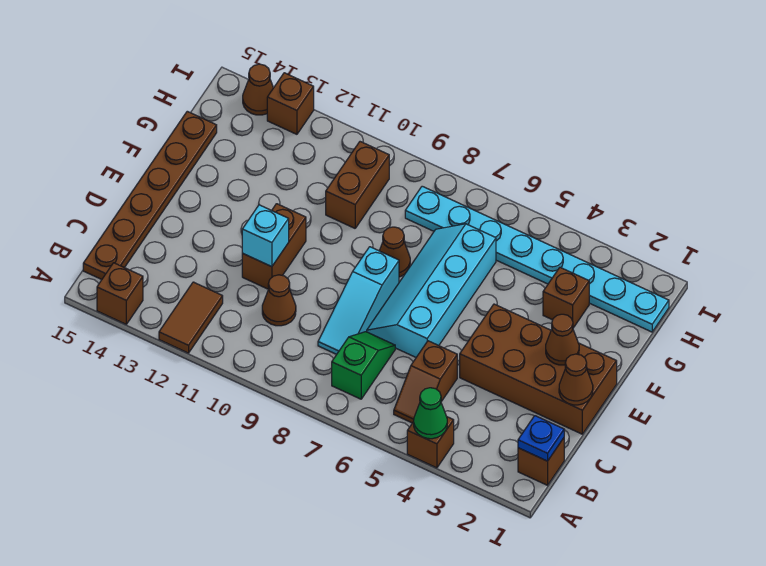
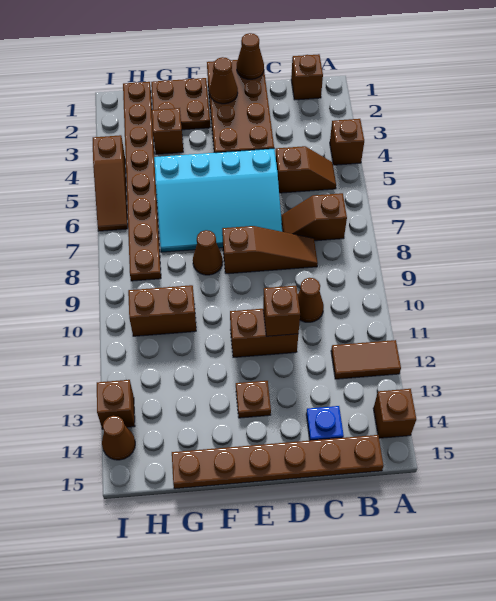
green 1x1 cone [414,388,447,439] -> none
blue 1x1 plate [518,416,564,461] -> blue 1x1 plate moved to [306,406,344,440]
green 1x2 slope [332,332,395,399] -> brown 1x2 slope [281,193,347,241]
cyan 1x3 slope [318,247,399,354] -> brown 1x3 slope [222,226,318,274]
cyan 2x4 slope [367,224,496,357] -> cyan 3x4 slope [154,149,282,252]
cyan 1x1 brick [242,205,289,267] -> brown 1x1 brick [263,286,300,336]
none -> brown 1x1 plate [236,381,271,418]
none -> brown 2x2 plate [151,78,210,130]
cyan 1x8 plate [405,186,669,332] -> brown 1x8 plate [123,82,161,281]
none -> brown 1x3 slope [93,135,128,231]

